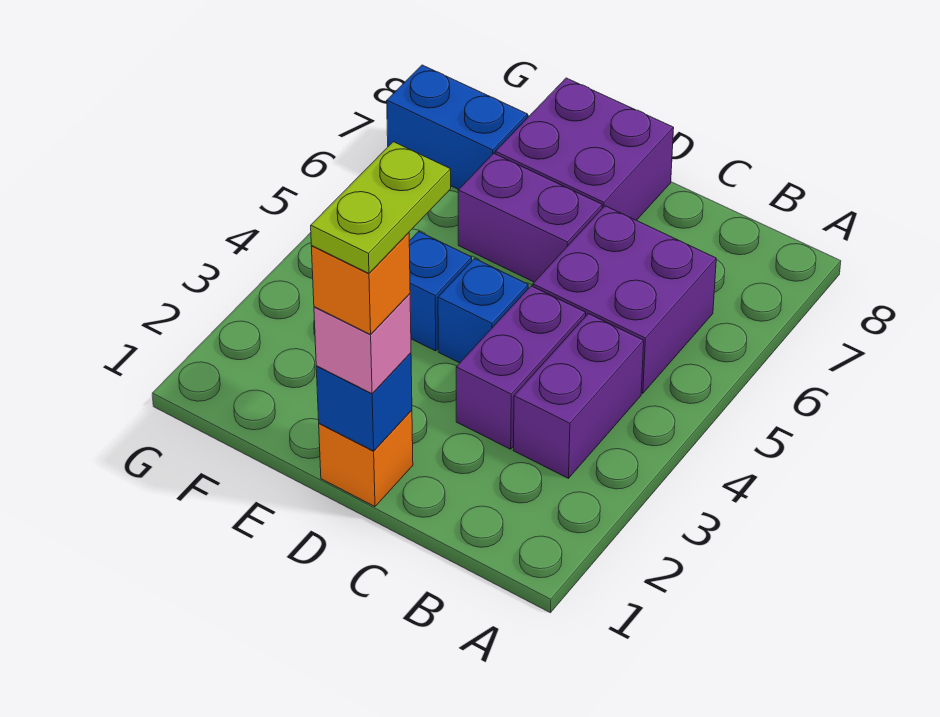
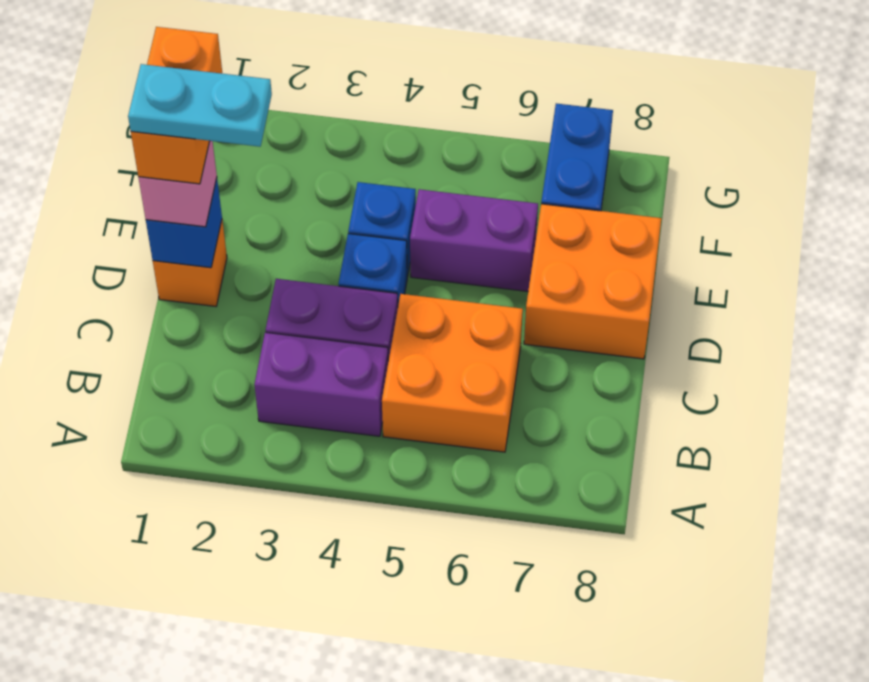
purple 2x2 brick [533,206,716,393] -> orange 2x2 brick [382,294,523,452]
orange 1x1 brick [311,233,410,335] -> orange 1x2 brick [131,27,222,184]
lime 1x2 plate [311,142,451,273] -> cyan 1x2 plate [128,64,272,147]
purple 1x2 brick [458,153,602,282] -> purple 1x2 brick turned to [410,189,538,291]
purple 2x2 brick [495,78,674,220] -> orange 2x2 brick [524,204,662,359]

